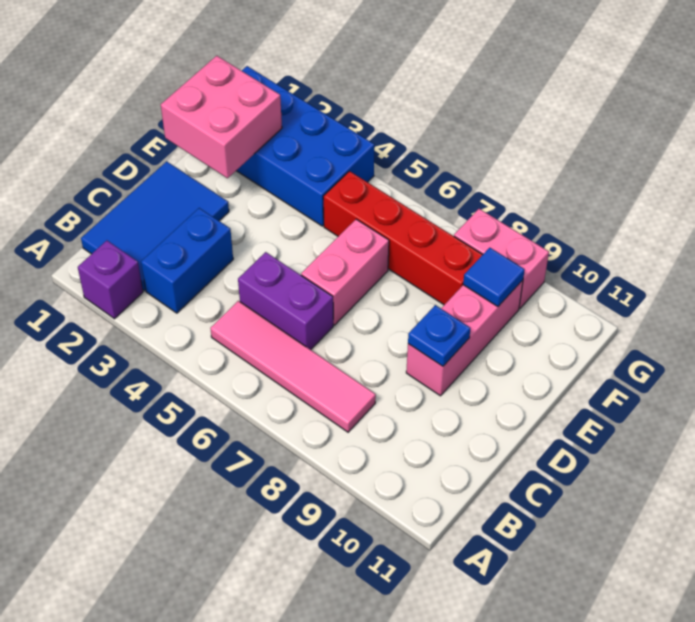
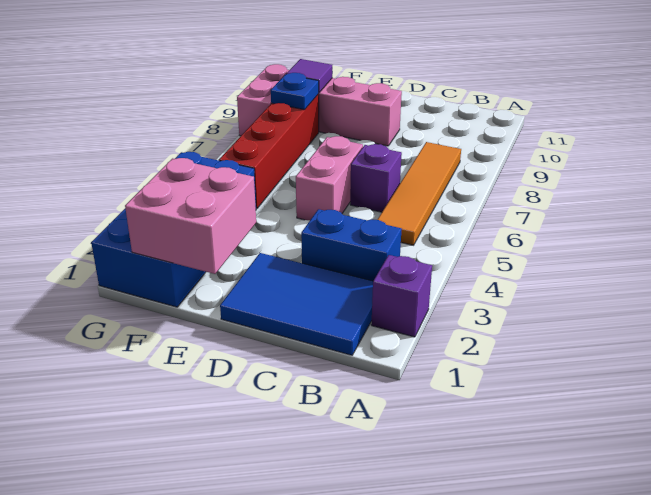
pink 1x4 tile [210,301,376,432] -> orange 1x4 tile [378,142,461,245]
purple 1x2 brick [238,252,333,350] -> purple 1x1 brick [350,144,402,212]
pink 1x2 brick [301,219,389,325] -> pink 1x2 brick turned to [296,136,363,220]
blue 1x1 plate [408,305,470,366] -> blue 1x1 plate moved to [271,73,319,110]
blue 1x1 tile [463,248,525,307] -> purple 1x1 tile [287,59,332,93]

